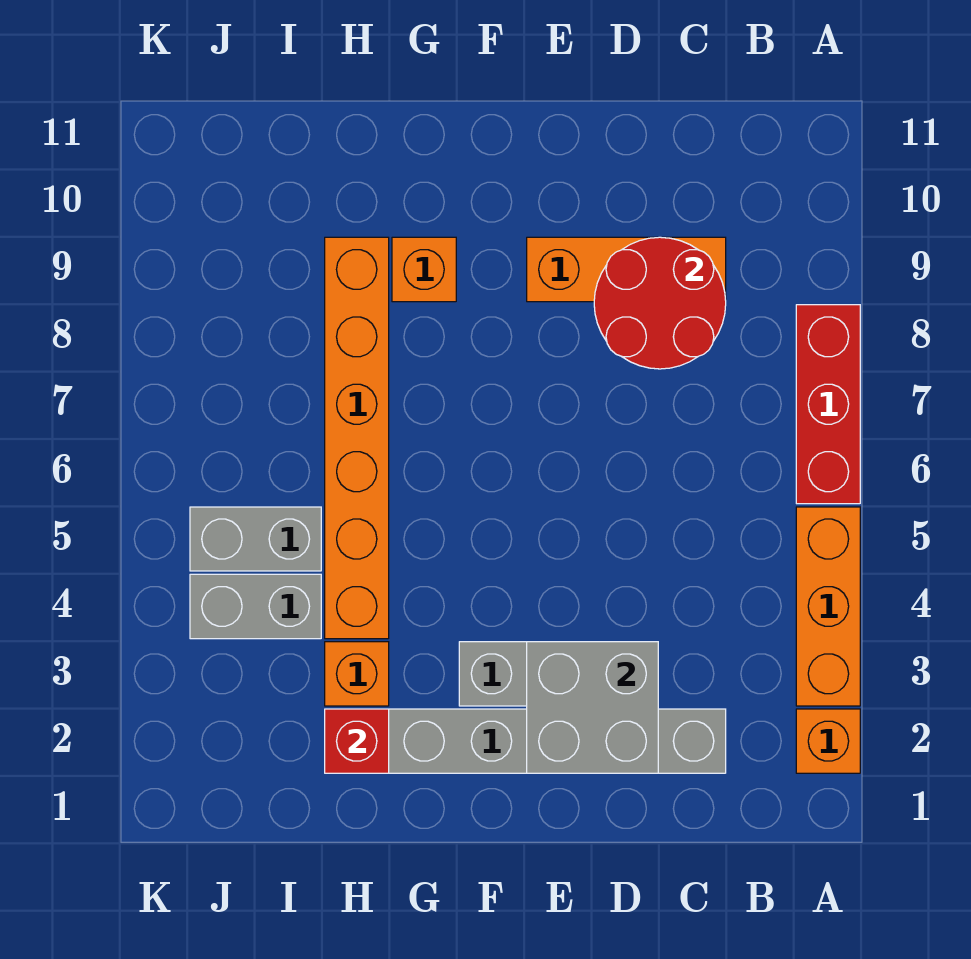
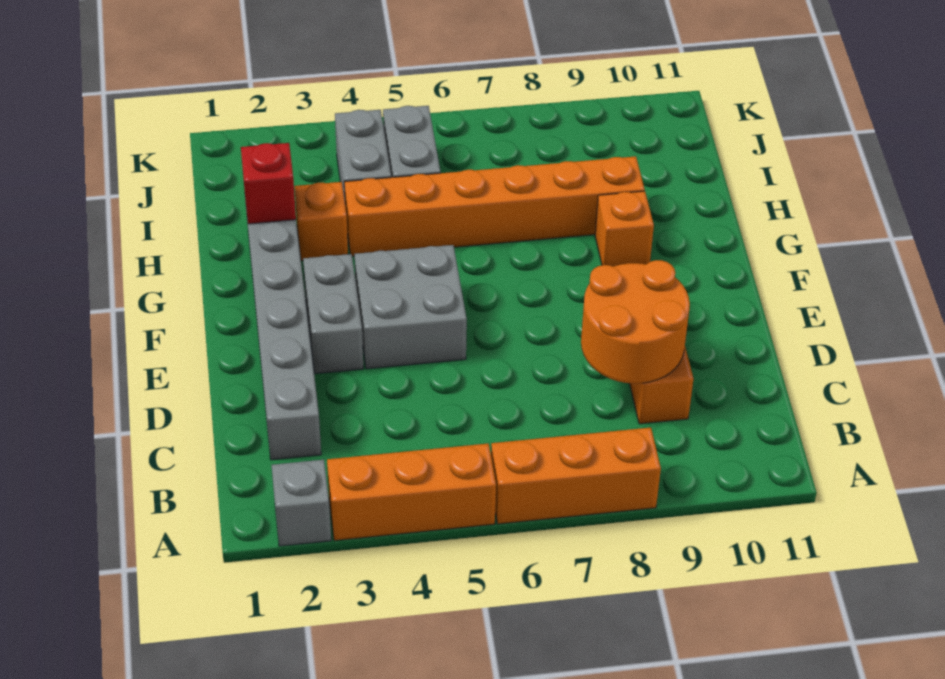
orange 1x1 brick [796,709,860,773] -> grey 1x1 brick [272,460,331,546]
red 1x3 brick [796,305,860,504] -> orange 1x3 brick [491,428,661,524]
red 2x2 round brick [594,237,726,369] -> orange 2x2 round brick [581,260,690,384]
grey 2x2 brick [527,642,658,773] -> grey 2x2 brick moved to [354,245,467,369]

